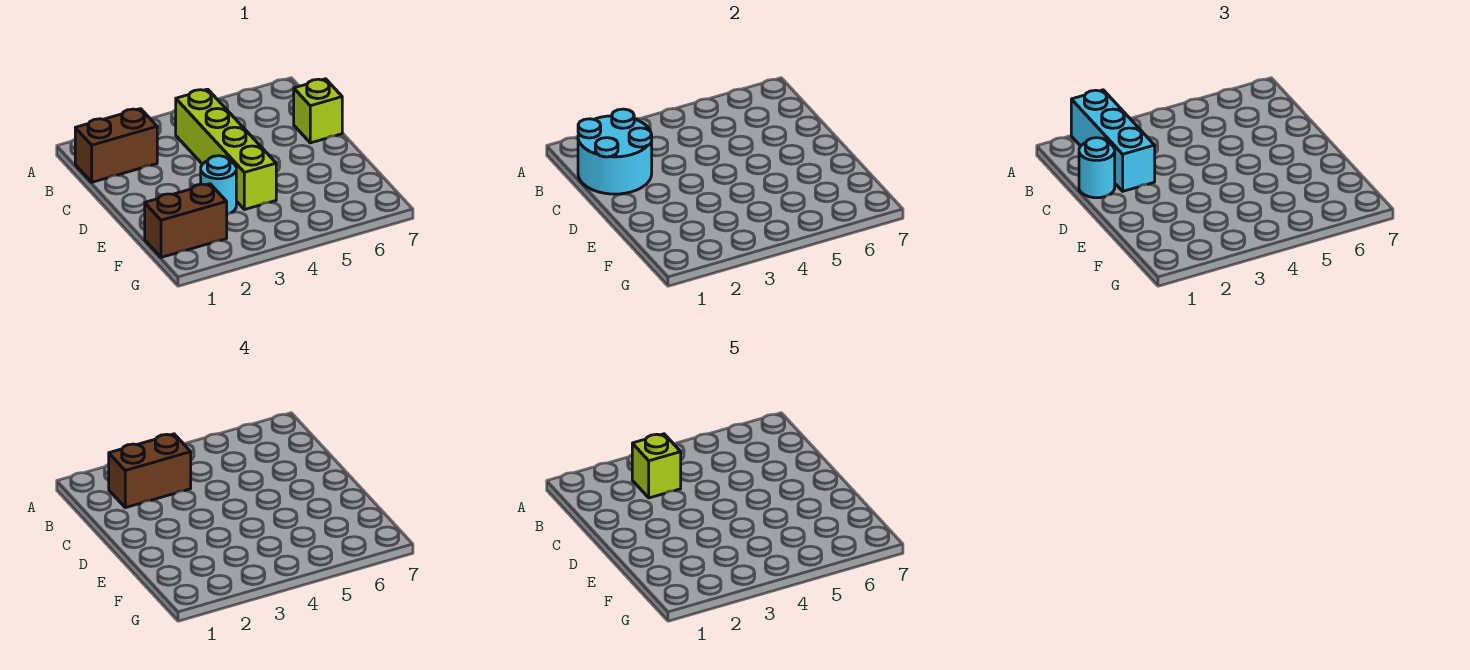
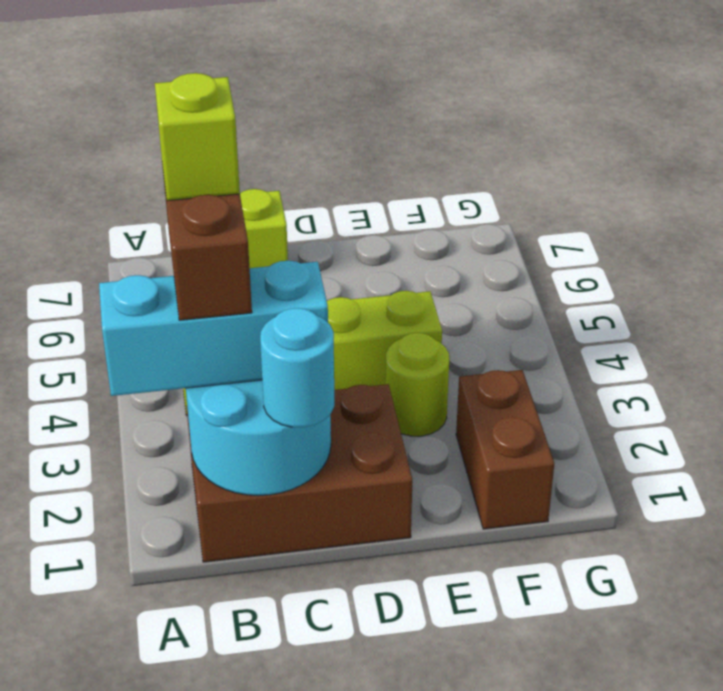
brown 1x2 brick [75,109,157,182] -> brown 2x3 brick [186,384,412,562]
cyan 1x1 round brick [201,156,236,214] -> lime 1x1 round brick [385,333,449,436]

